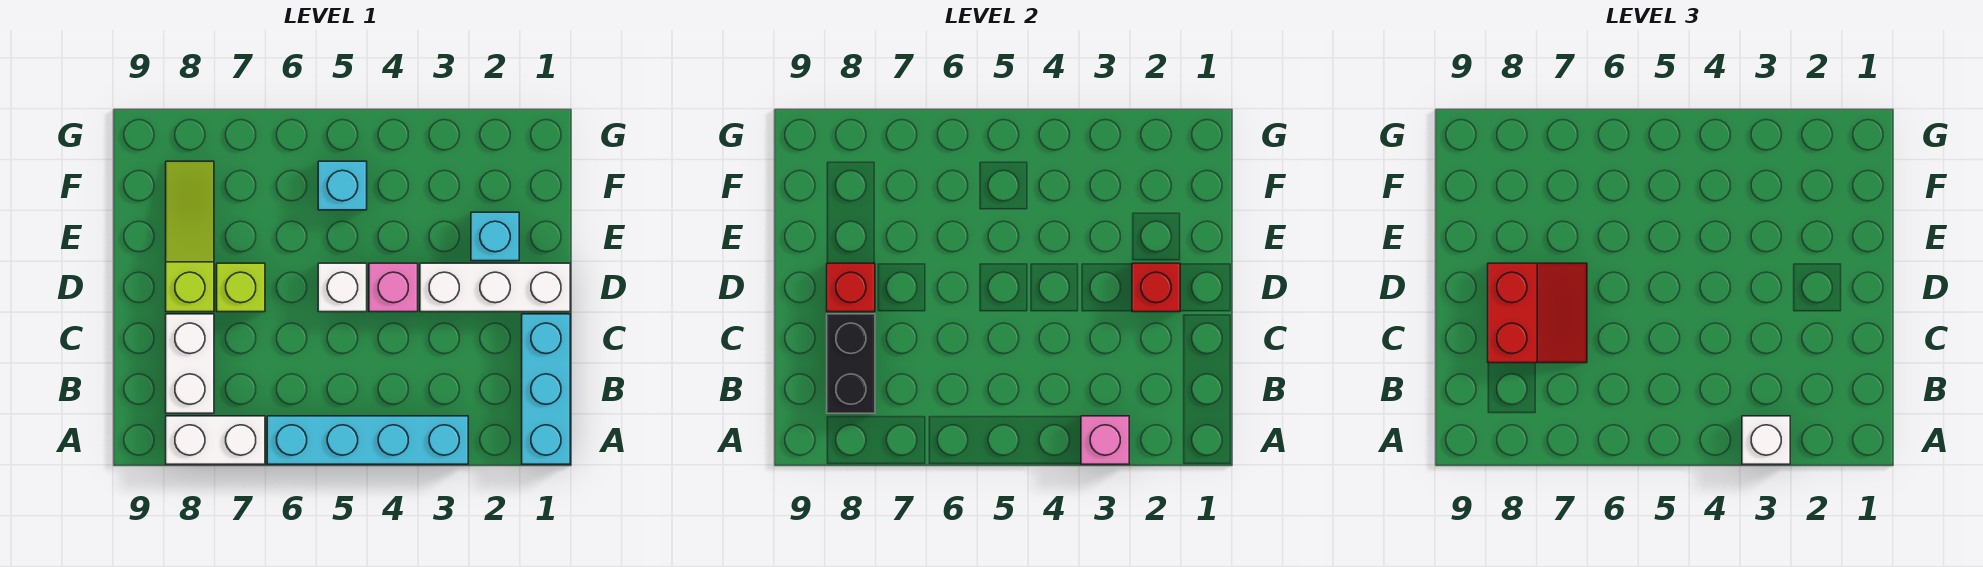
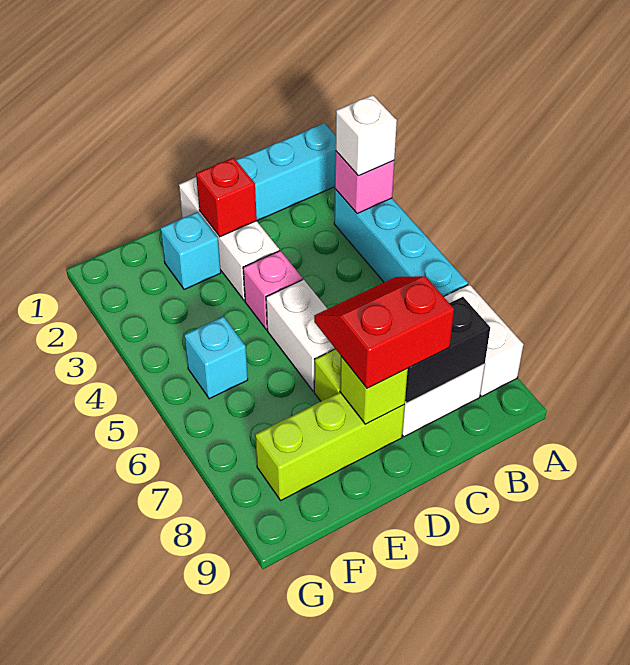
white 1x1 brick [318,263,367,312] -> white 1x2 brick [266,280,335,391]
lime 1x3 slope [166,161,214,312] -> lime 1x3 brick [255,392,405,500]
red 1x1 brick [827,263,875,312] -> lime 1x1 brick [340,356,408,424]

